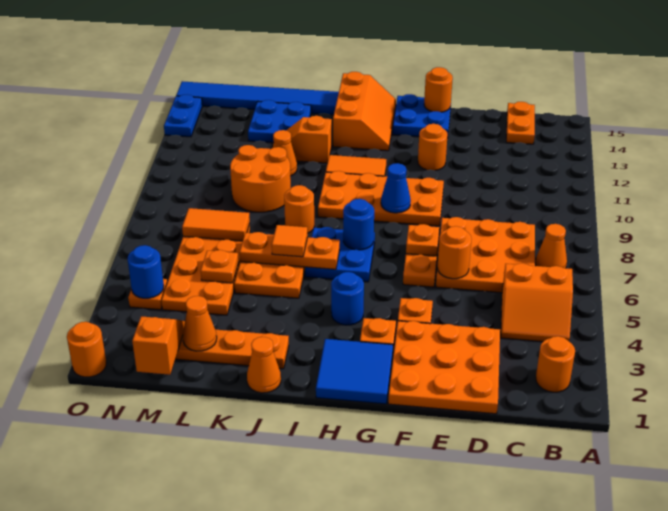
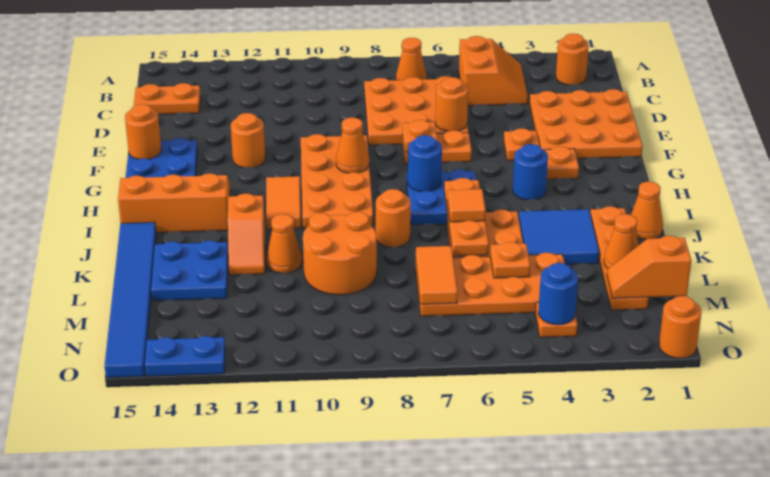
blue 2x2 tile [316,339,393,404] -> blue 2x2 tile moved to [519,209,599,264]
blue 1x1 cone [381,163,411,213] -> orange 1x1 cone [336,118,369,173]

